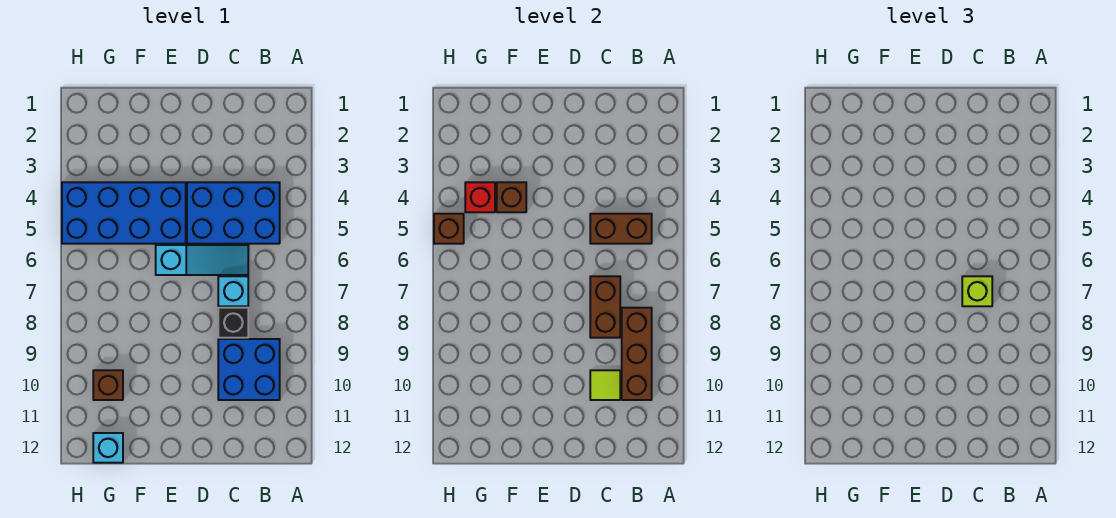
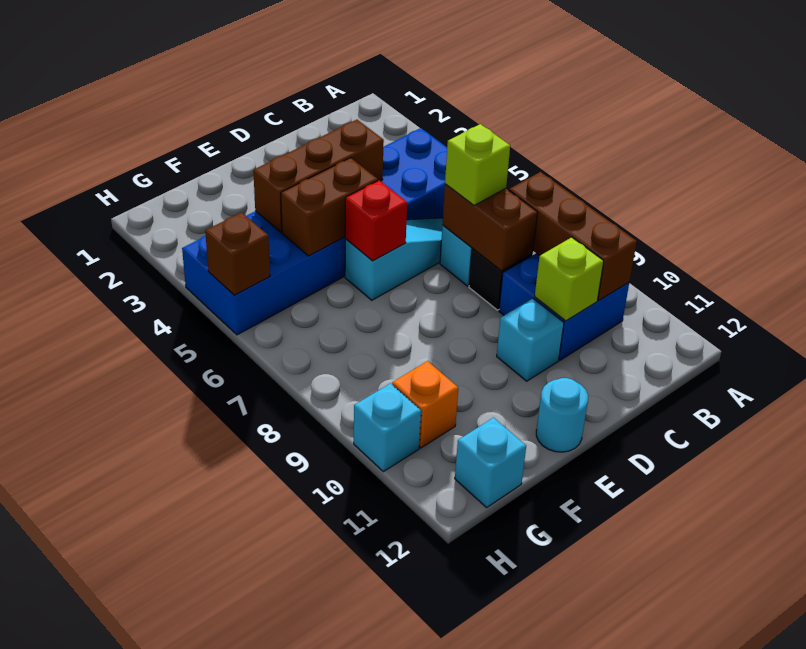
brown 1x2 brick [590,214,652,244] -> brown 1x2 brick moved to [281,158,378,256]
lime 1x1 tile [590,370,620,400] -> lime 1x1 brick [535,237,604,321]
none -> cyan 1x1 brick [497,298,564,381]
none -> cyan 1x1 round brick [536,378,588,452]
brown 1x1 brick [497,182,526,212] -> brown 1x3 brick [253,120,384,232]
red 1x1 brick [465,182,495,212] -> red 1x1 brick moved to [345,180,407,261]
brown 1x1 brick [93,370,123,400] -> orange 1x1 brick [392,361,458,448]
none -> cyan 1x1 brick [354,383,421,472]

